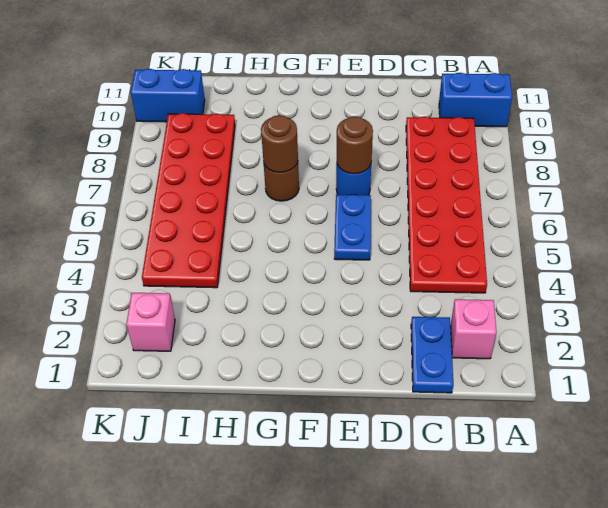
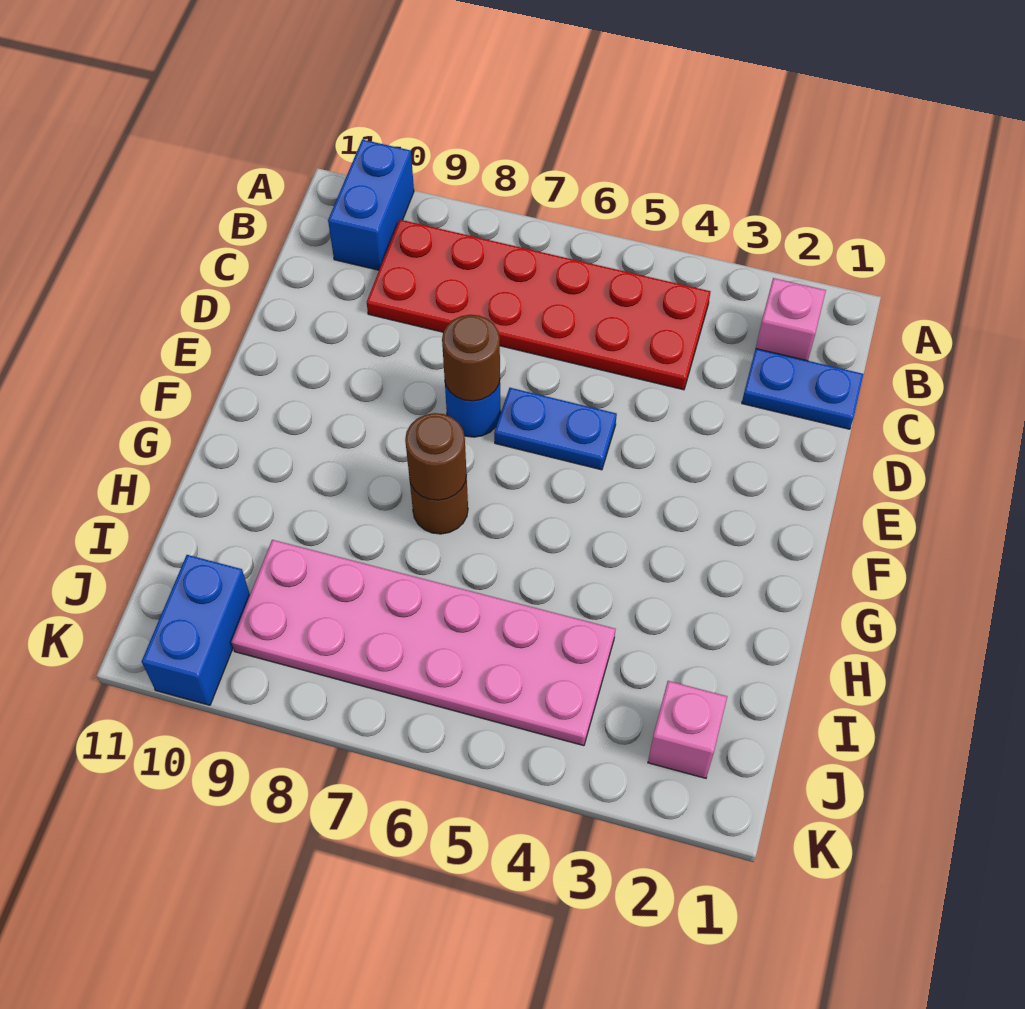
red 2x6 plate [142,113,235,288] -> pink 2x6 plate [231,540,615,746]

